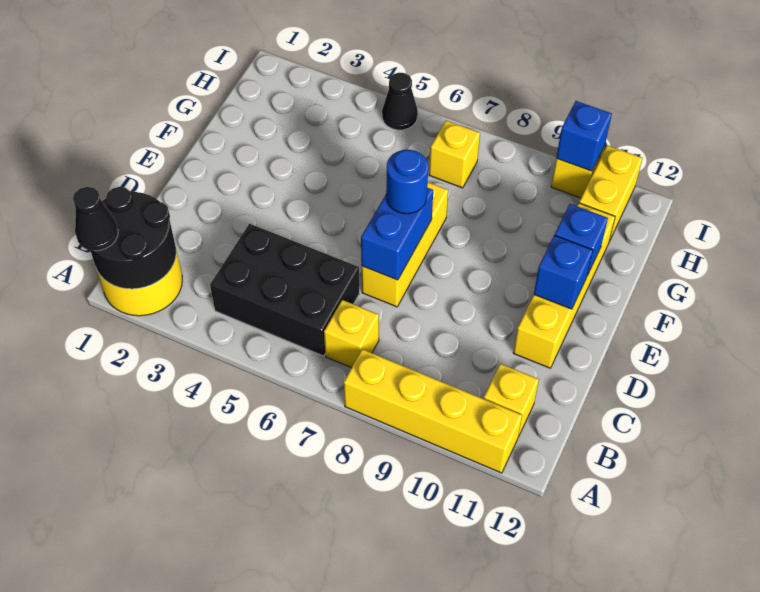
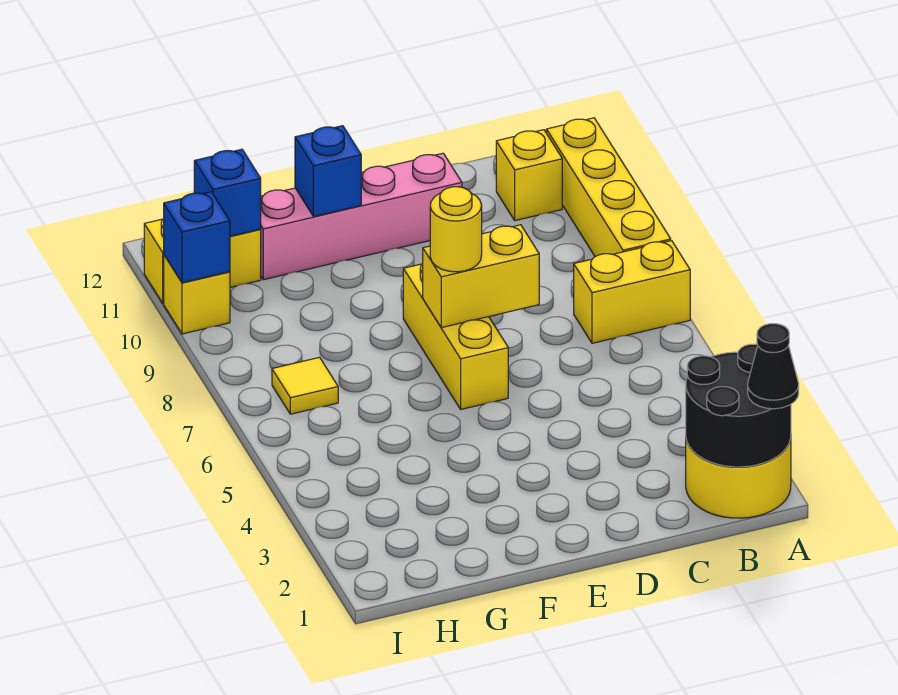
black 2x3 brick [210,224,359,356] -> none
yellow 1x1 brick [324,300,379,368] -> yellow 1x2 brick [574,241,690,343]
yellow 1x3 brick [362,182,448,307] -> yellow 1x3 brick turned to [403,264,508,409]
blue 1x2 brick [361,188,433,280] -> yellow 1x2 brick [423,225,539,328]
yellow 1x4 brick [513,203,615,368] -> pink 1x4 brick [260,153,462,280]
blue 1x1 round brick [386,150,428,214] -> yellow 1x1 round brick [430,187,482,272]
blue 1x1 brick [534,235,593,309] -> blue 1x1 brick moved to [194,149,261,236]
yellow 1x1 brick [429,120,480,188] -> yellow 1x1 tile [272,357,338,414]
black 1x1 cone [382,73,418,130] -> none

